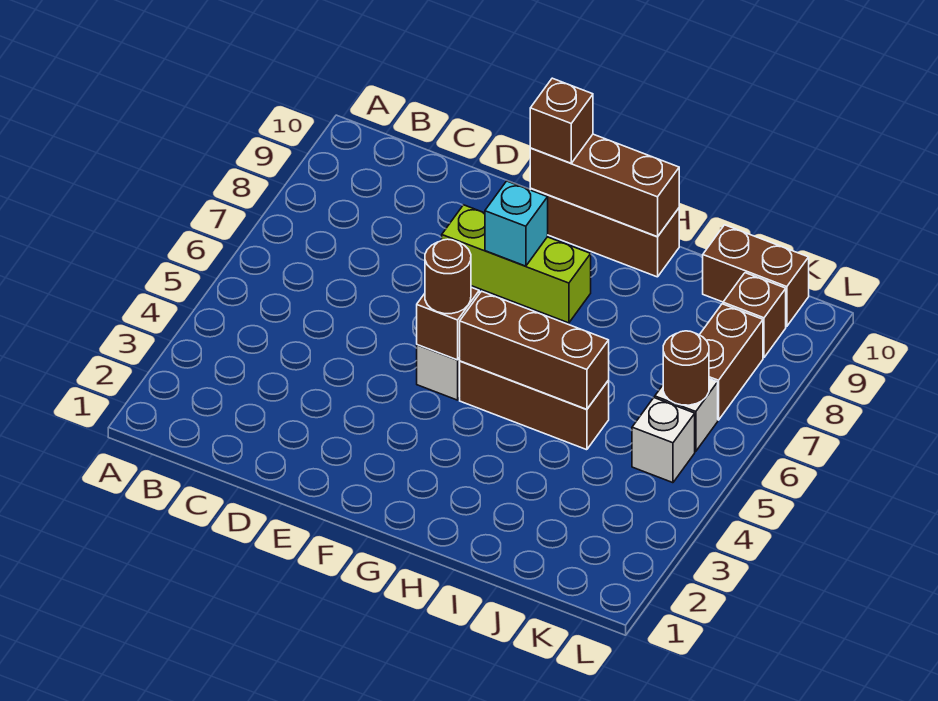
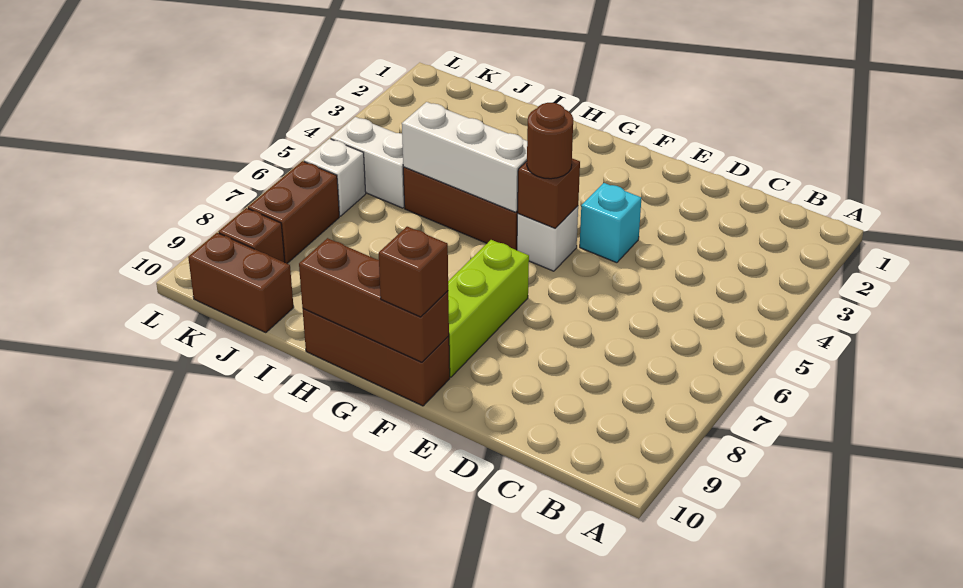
lime 1x3 brick [442,205,591,323] -> lime 1x3 brick turned to [448,240,529,377]
cyan 1x1 brick [485,181,548,266] -> cyan 1x1 brick moved to [580,183,641,263]
brown 1x3 brick [460,291,609,409] -> white 1x3 brick [402,102,527,212]
white 1x1 brick [632,398,695,483] -> white 1x2 brick [331,117,405,208]
brown 1x1 round brick [663,331,709,405] -> none

